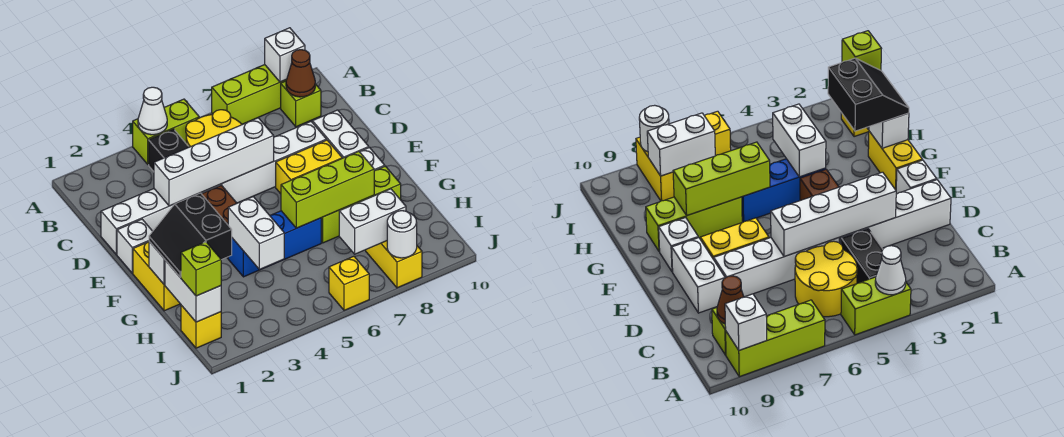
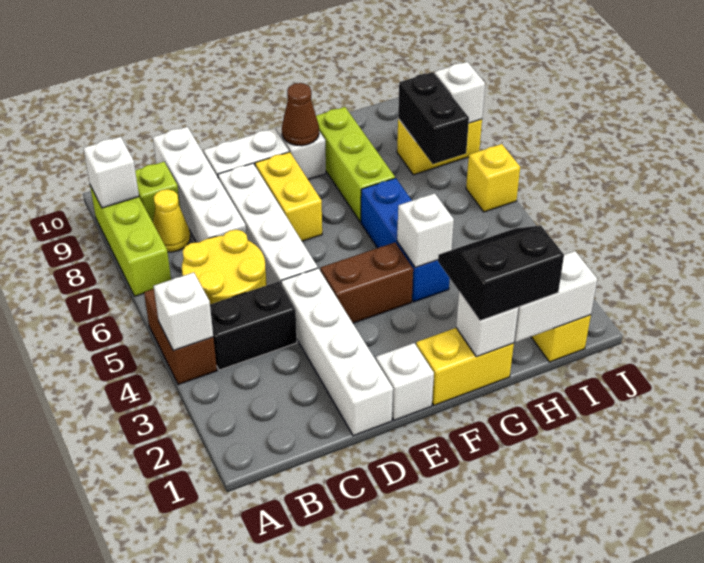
lime 1x2 brick [133,99,199,164] -> brown 1x2 brick [144,289,217,385]
white 1x1 cone [138,87,167,135] -> white 1x1 brick [154,272,213,351]
none -> yellow 1x1 cone [153,189,190,252]
brown 1x1 cone [286,50,315,97] -> brown 1x1 cone moved to [282,83,319,146]
white 1x4 brick [154,118,274,206] -> white 1x4 brick moved to [153,127,246,243]
black 2x2 slope [149,193,232,277] -> black 2x2 slope turned to [438,226,564,321]
white 1x2 brick [228,197,284,269] -> white 1x1 brick [397,193,454,267]
lime 1x3 brick [281,152,374,228] -> none
lime 1x1 brick [181,242,221,296] -> none
white 1x2 brick [339,189,406,254] -> black 1x2 brick [398,72,469,164]
white 1x1 round brick [387,211,417,258] -> white 1x1 brick [434,62,485,123]

